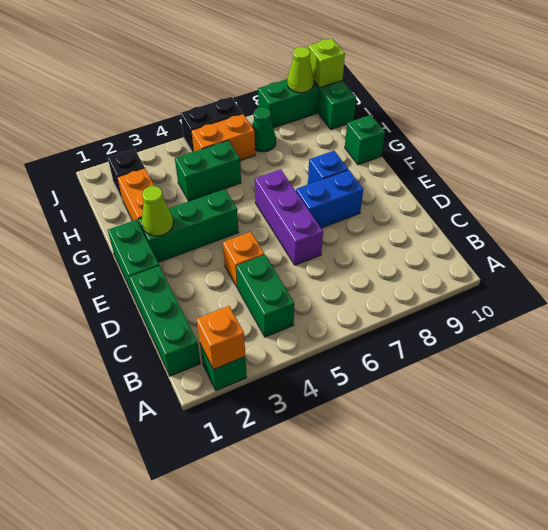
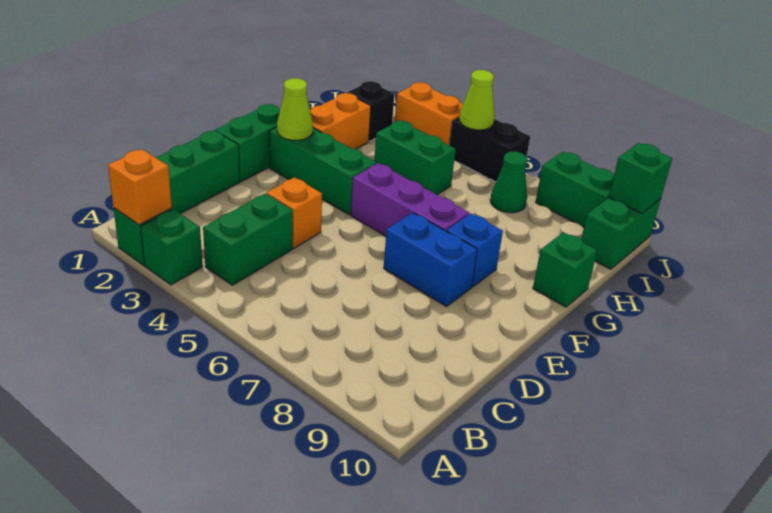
none -> green 1x1 brick [141,210,202,285]
purple 1x3 brick [255,169,323,265] -> purple 1x3 brick turned to [351,163,469,236]
orange 1x2 brick [191,114,255,161] -> orange 1x2 brick moved to [395,82,463,145]
lime 1x1 cone [288,47,314,93] -> lime 1x1 cone moved to [459,70,495,130]
lime 1x1 brick [308,38,345,88] -> green 1x1 brick [609,143,672,213]

